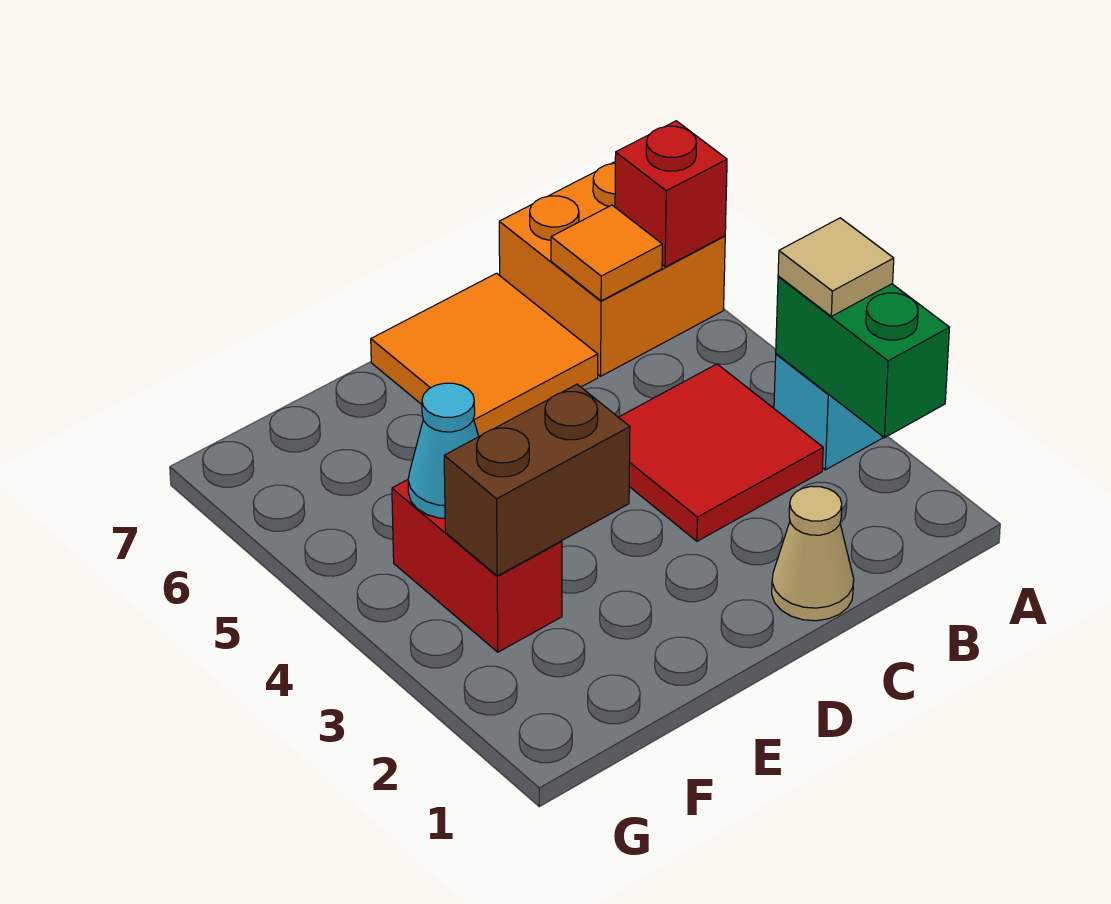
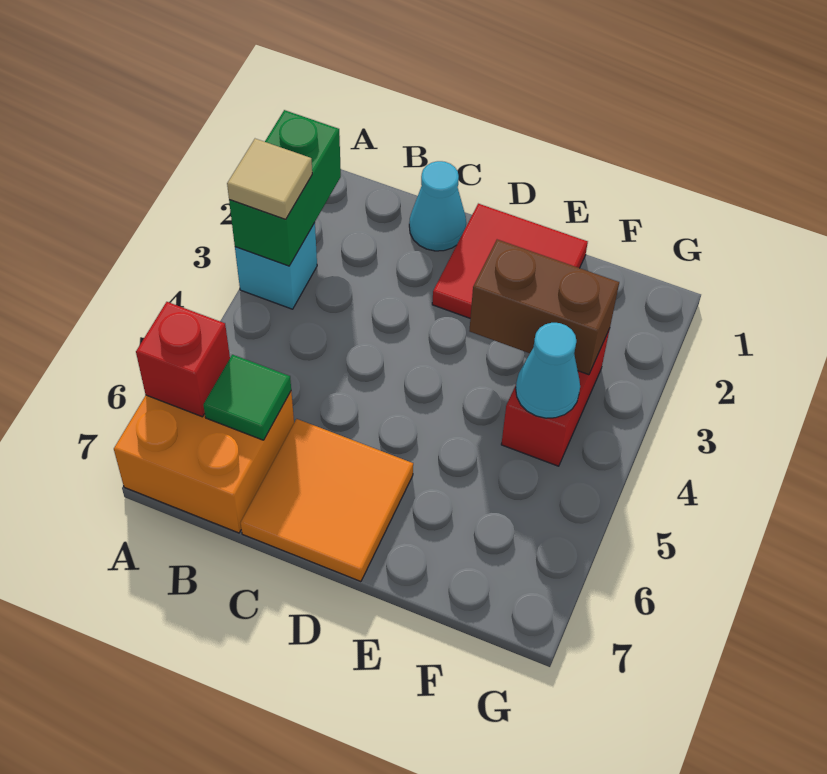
red 2x2 tile [619,364,823,541] -> red 2x2 tile moved to [432,204,588,318]
orange 1x1 tile [551,205,662,301] -> green 1x1 tile [203,355,291,440]
tan 1x1 cone [772,486,854,621] -> cyan 1x1 cone [409,161,466,251]

